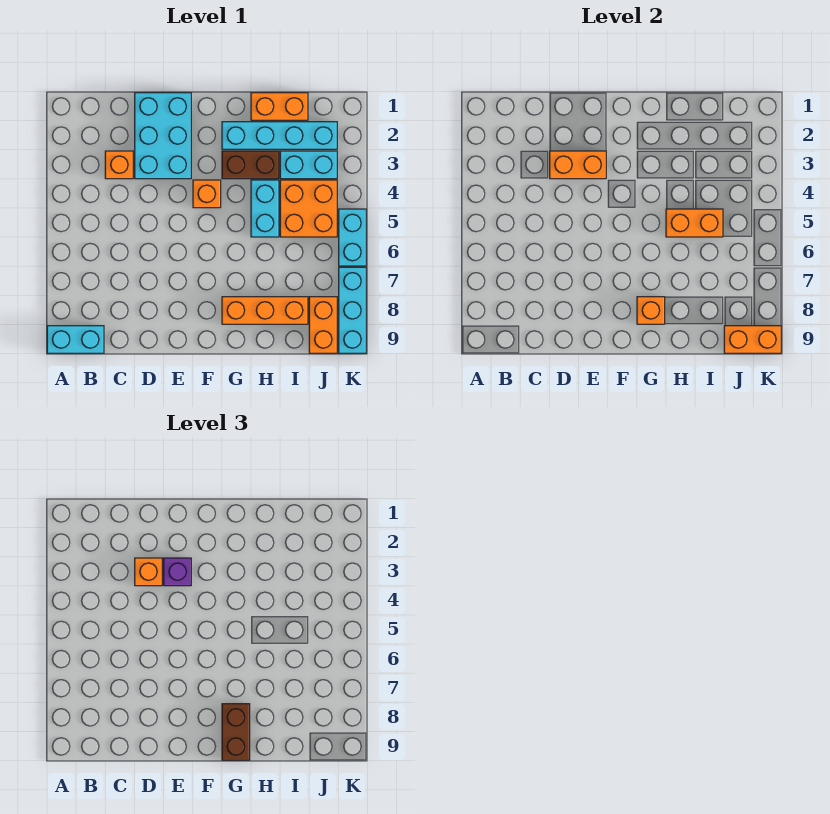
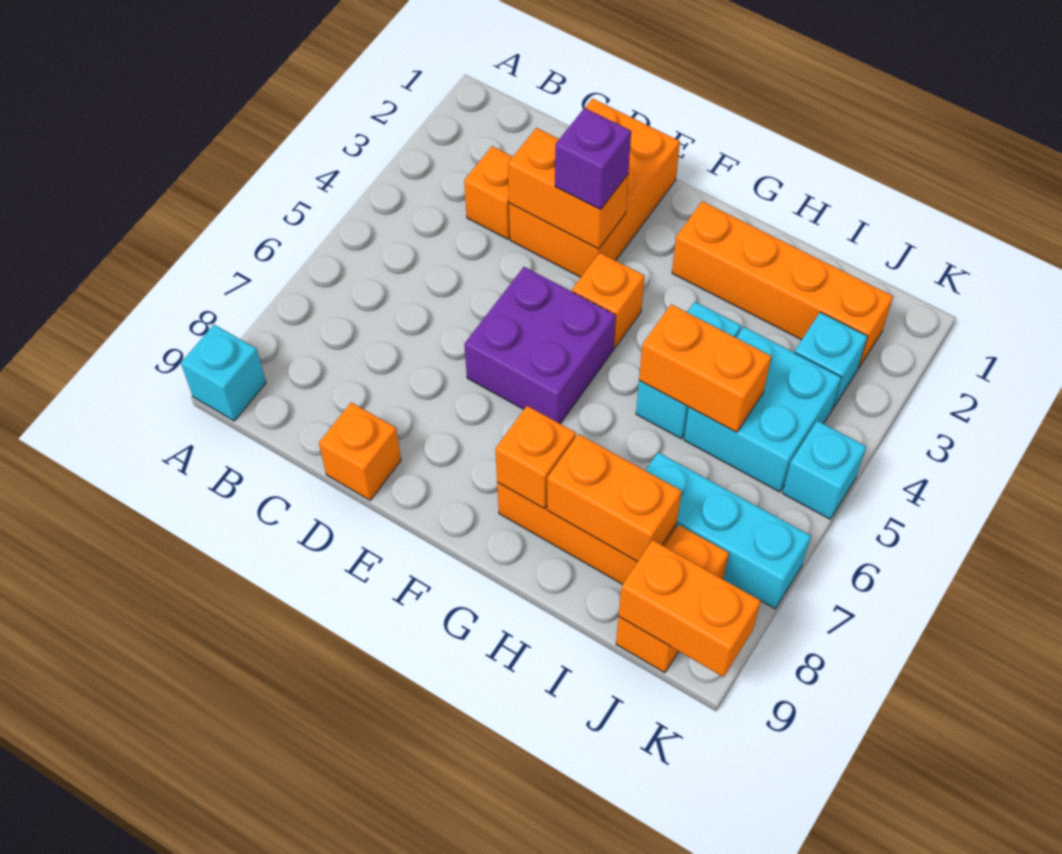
cyan 1x2 brick [47,326,104,353] -> cyan 1x1 brick [181,325,266,421]
cyan 2x3 brick [135,93,191,179] -> orange 2x3 brick [509,99,680,277]
orange 1x1 brick [135,558,162,586] -> orange 1x1 brick moved to [319,402,401,500]
none -> purple 2x2 brick [464,267,616,424]
cyan 1x4 brick [222,122,337,149] -> orange 1x4 brick [672,201,893,369]
brown 1x2 brick [222,151,279,179] -> none
brown 1x2 brick [222,704,250,760] -> none
orange 1x2 brick [251,93,308,120] -> orange 1x2 brick moved to [547,434,682,562]
cyan 1x2 brick [280,151,337,179] -> cyan 1x1 brick [794,312,868,409]
orange 2x2 brick [280,180,337,237] -> cyan 2x2 brick [684,327,841,492]
cyan 1x2 brick [339,209,366,266] -> cyan 1x1 brick [783,421,866,519]
cyan 1x3 brick [339,267,366,353] -> cyan 1x3 brick turned to [645,452,811,609]

